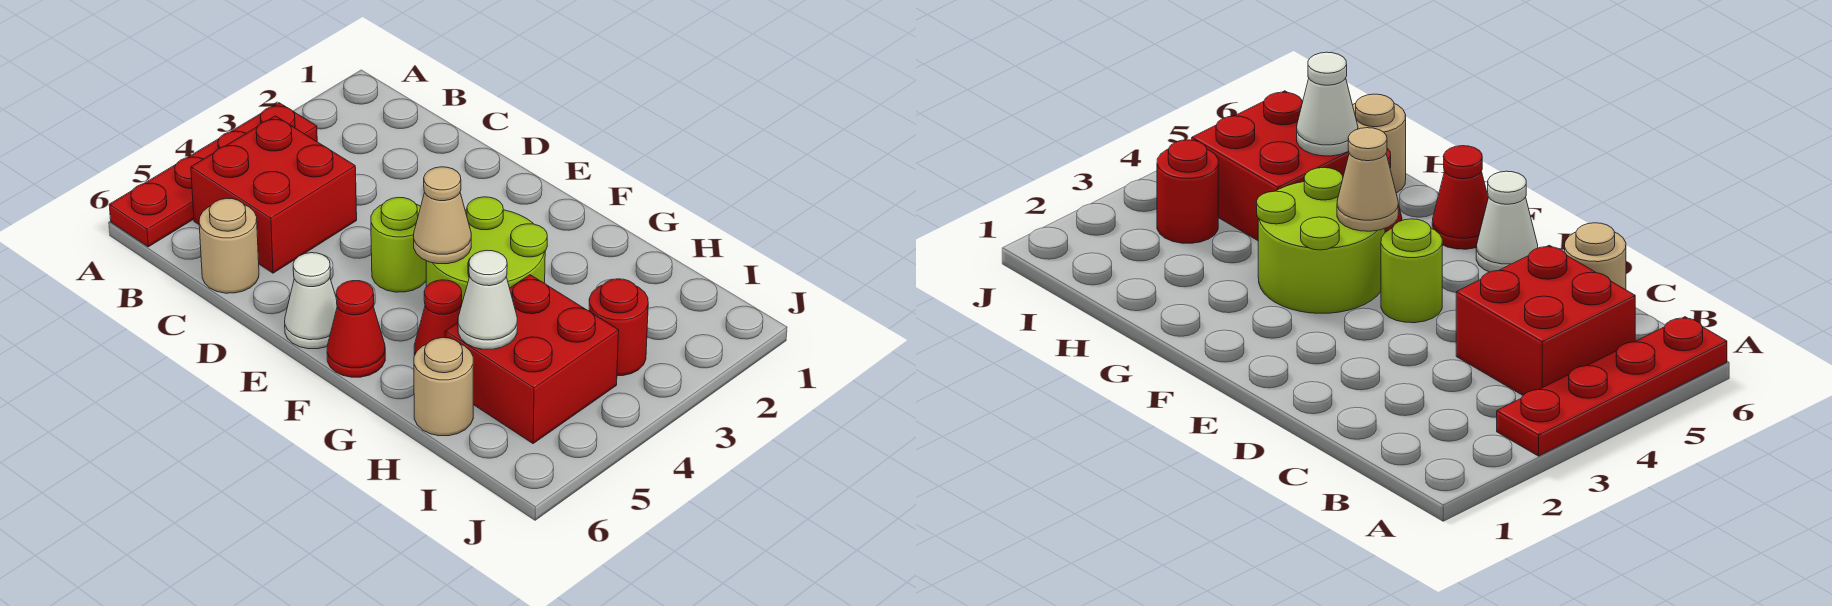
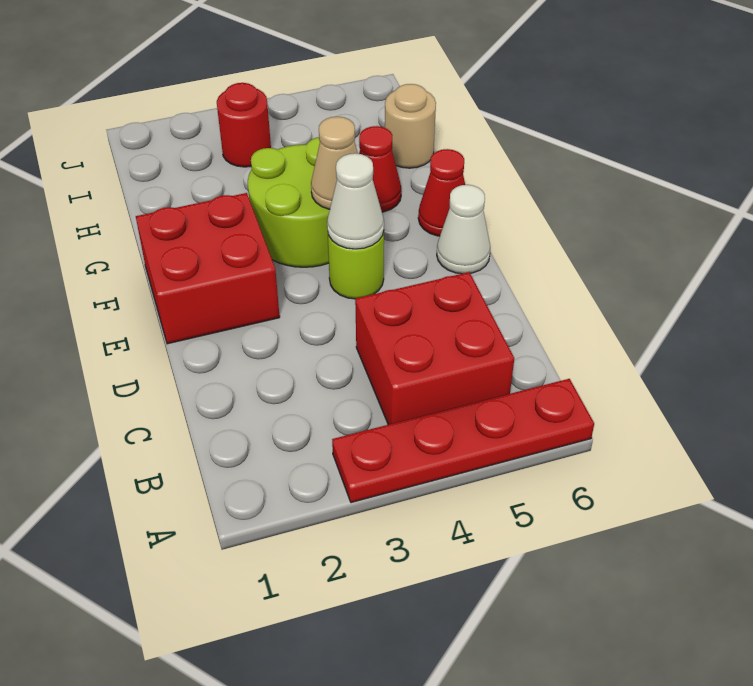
tan 1x1 round brick [199,198,259,293] -> none
red 2x2 brick [445,275,619,443] -> red 2x2 brick moved to [136,193,280,344]
white 1x1 cone [458,250,517,349] -> white 1x1 cone moved to [327,153,384,249]

